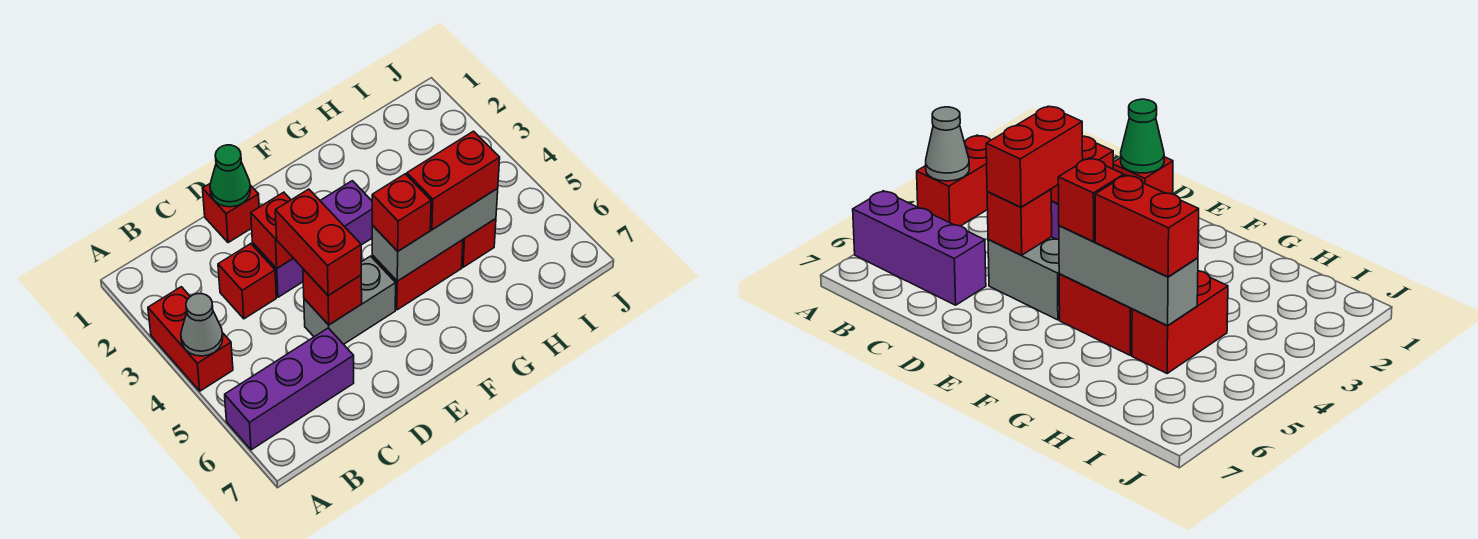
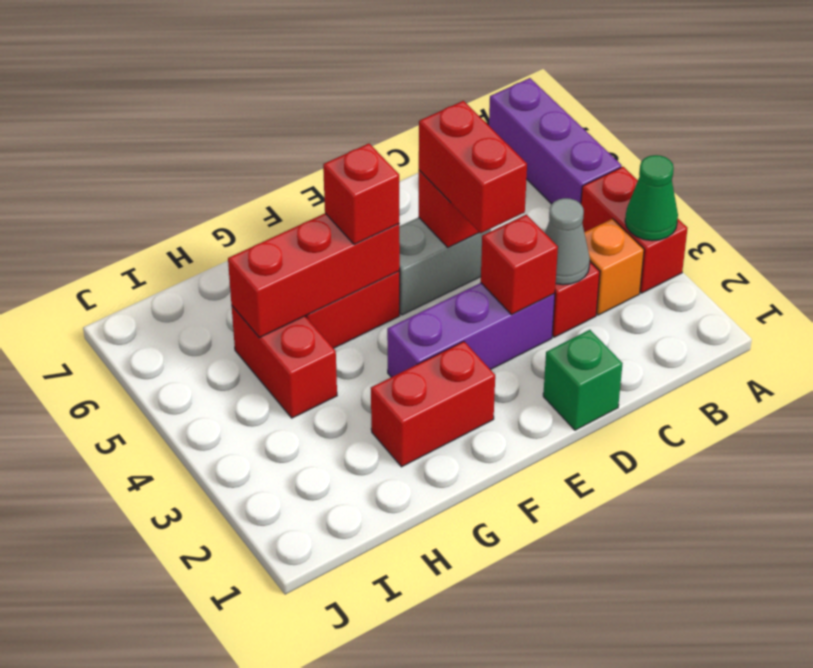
grey 1x1 cone [181,294,223,356] -> grey 1x1 cone moved to [545,198,590,285]
purple 1x3 brick [225,328,354,450] -> purple 1x3 brick turned to [489,78,622,204]
none -> orange 1x1 brick [584,219,644,315]
red 1x1 brick [202,183,259,243] -> green 1x1 brick [543,330,623,430]
green 1x1 cone [210,145,251,207] -> green 1x1 cone moved to [625,155,678,241]
grey 1x3 brick [372,189,498,281] -> red 1x3 brick [228,213,400,338]
red 1x2 brick [407,131,500,230] -> red 1x2 brick moved to [371,341,495,467]

